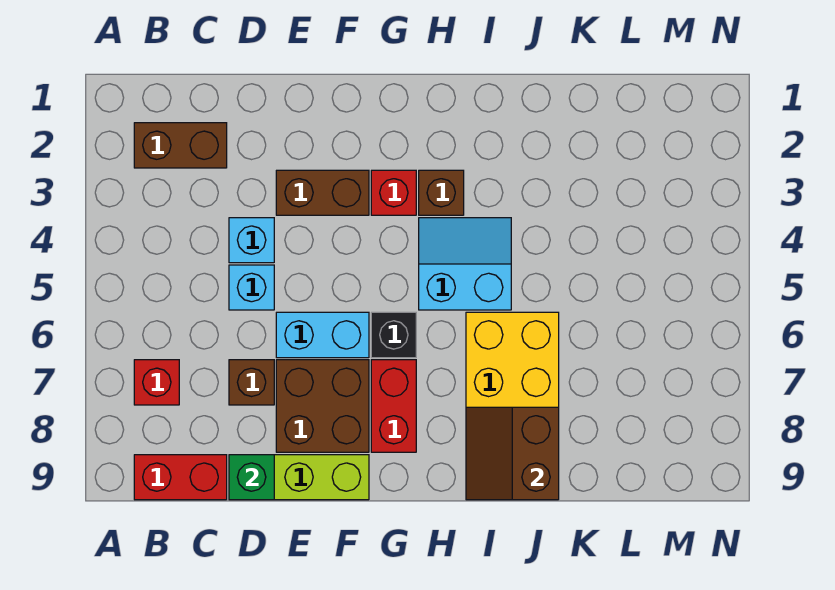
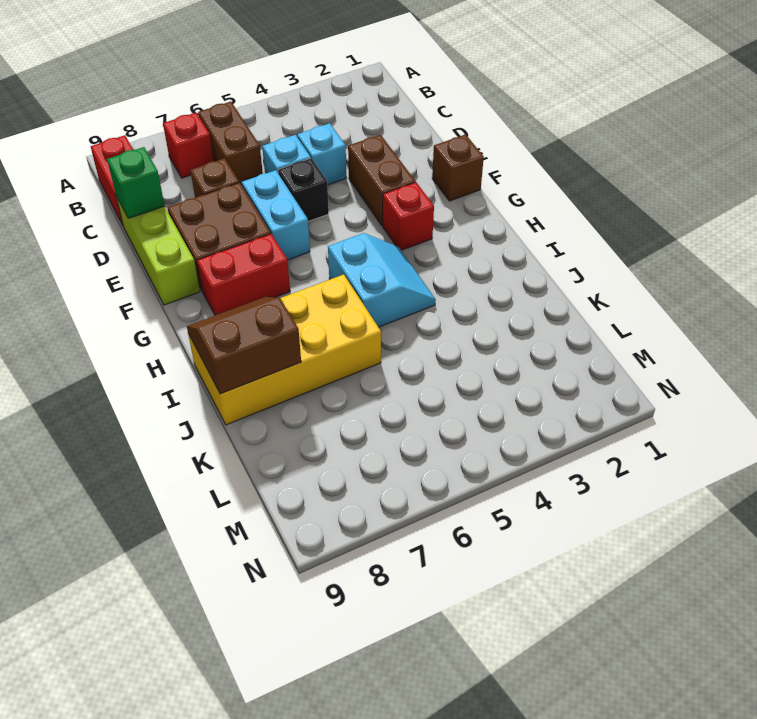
brown 1x2 brick [134,123,227,168] -> brown 1x2 brick moved to [198,101,263,185]
black 1x1 brick [371,312,416,358] -> black 1x1 brick moved to [278,158,329,221]
brown 1x1 brick [419,170,464,215] -> brown 1x1 brick moved to [432,134,484,201]

